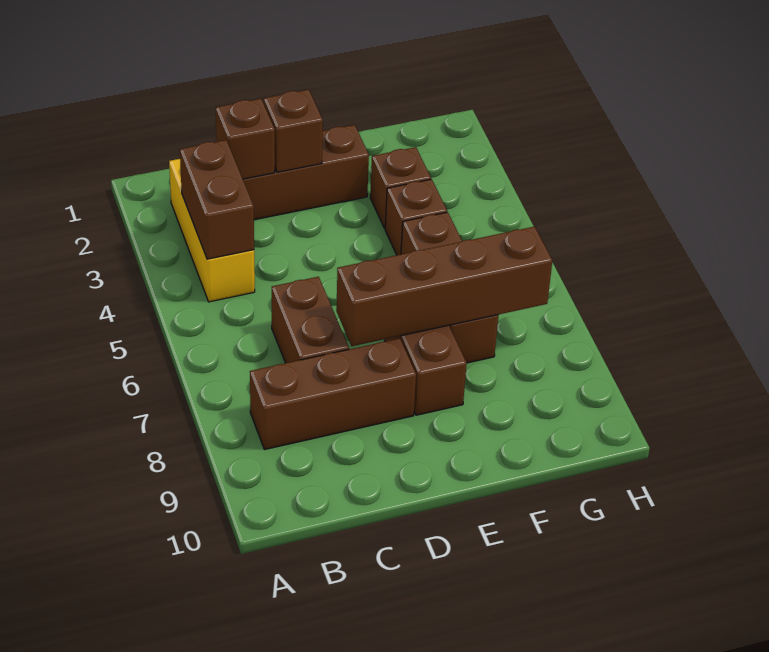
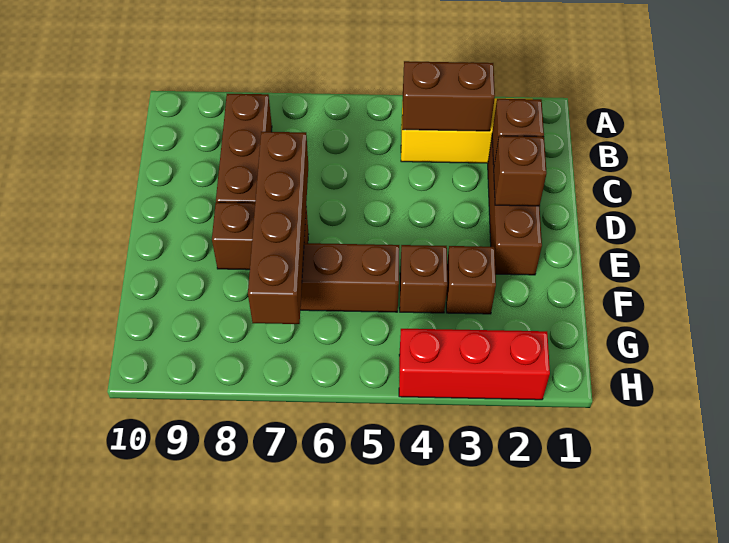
brown 1x2 brick [272,277,349,363] -> none
none -> red 1x3 brick [399,329,550,400]

